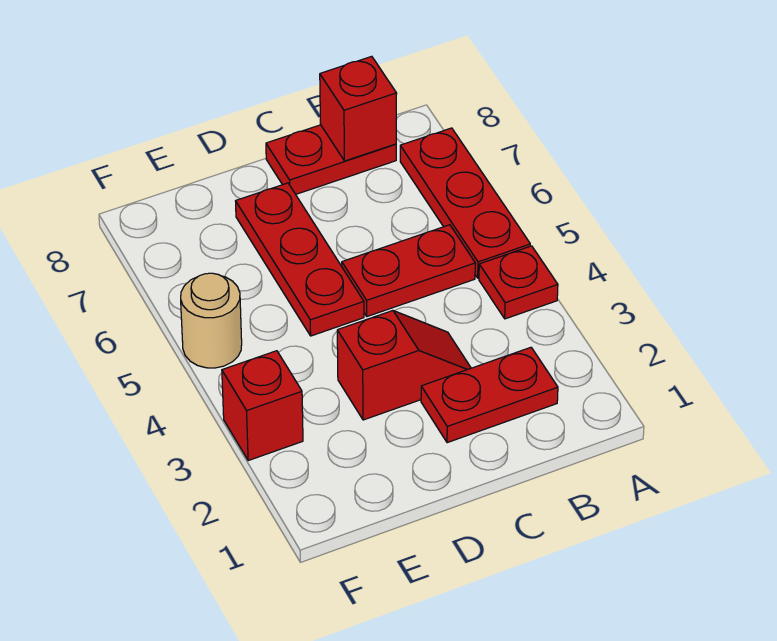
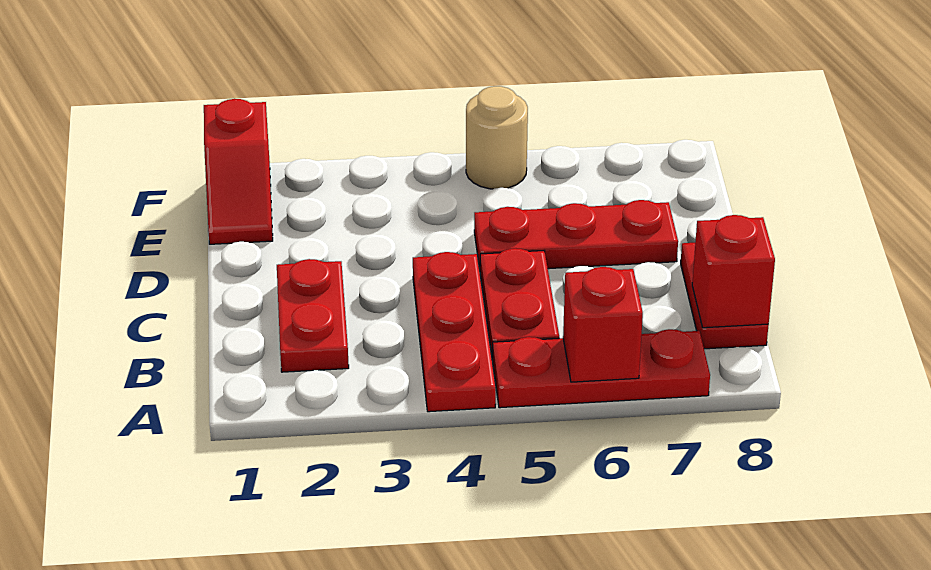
red 1x1 plate [479,246,558,319] -> red 1x3 plate [413,252,496,412]
red 1x2 slope [337,311,471,420] -> red 1x2 slope moved to [204,99,273,244]
red 1x1 brick [222,351,303,461] -> red 1x1 brick moved to [563,267,643,382]

